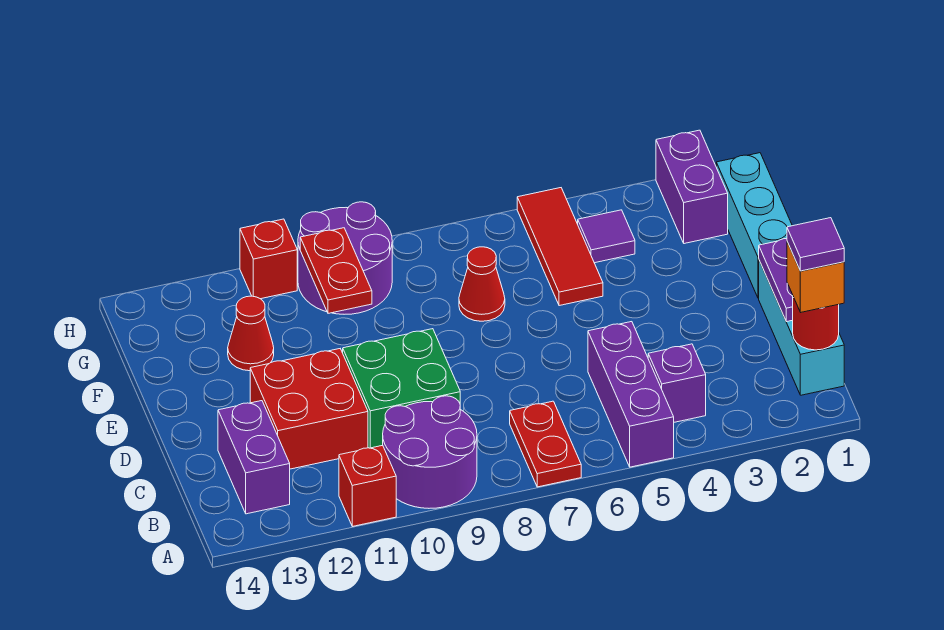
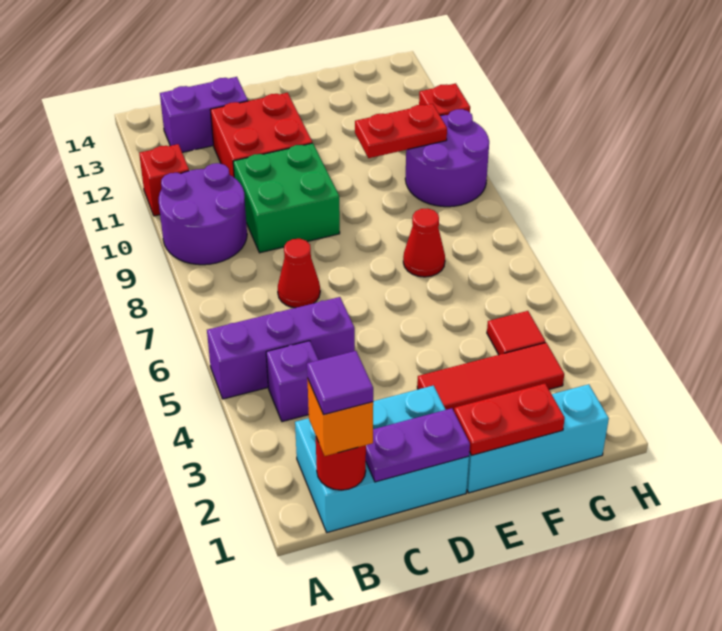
red 1x2 plate [510,401,581,487] -> red 1x2 plate moved to [454,384,565,455]
cyan 1x3 brick [759,261,844,395] -> cyan 2x3 brick [295,386,469,532]
red 1x3 tile [517,188,603,306] -> red 1x3 tile moved to [417,343,564,411]
red 1x1 cone [228,296,274,371] -> red 1x1 cone moved to [278,239,320,308]
purple 1x2 brick [656,130,728,244] -> none
purple 1x1 tile [578,210,635,263] -> red 1x1 tile [487,311,545,355]

